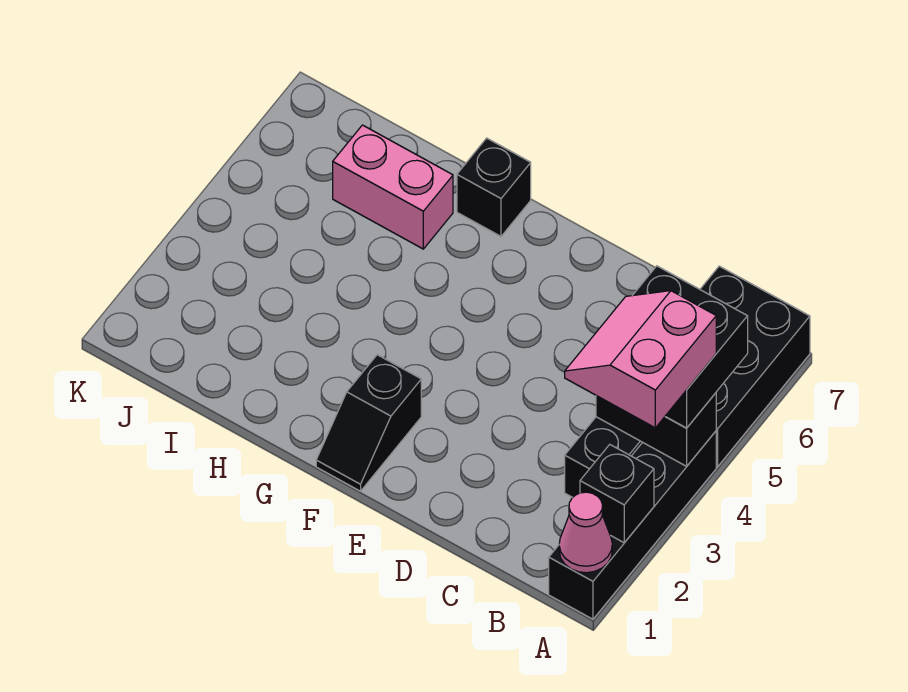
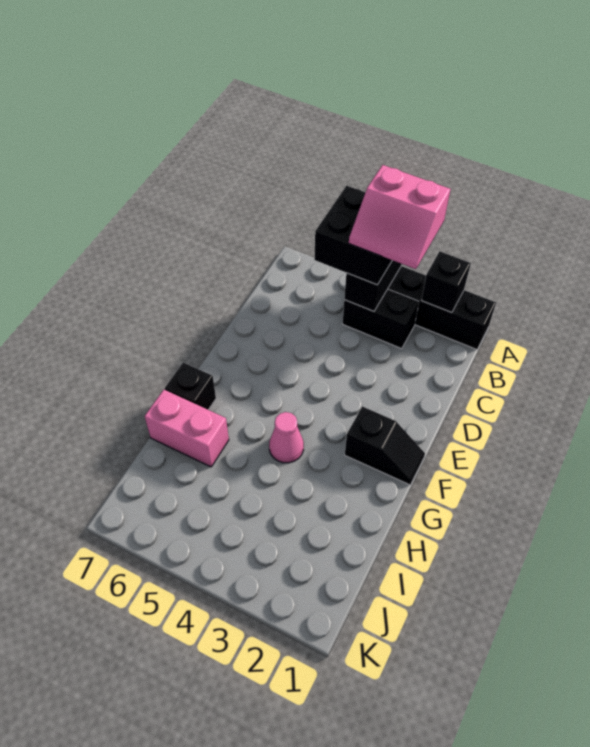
pink 1x1 cone [559,492,612,573] -> pink 1x1 cone moved to [269,412,304,463]
black 2x3 brick [700,266,810,466] -> none
pink 1x2 brick [333,125,453,249] -> pink 1x2 brick turned to [145,390,229,467]

